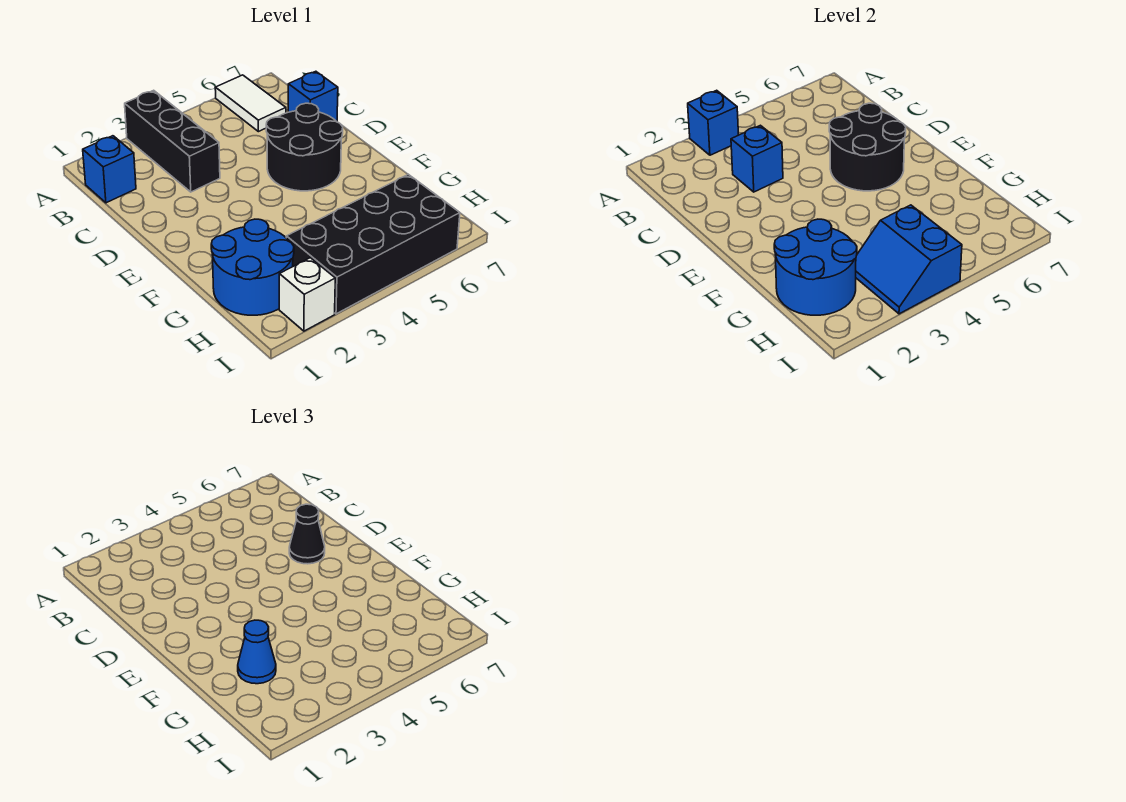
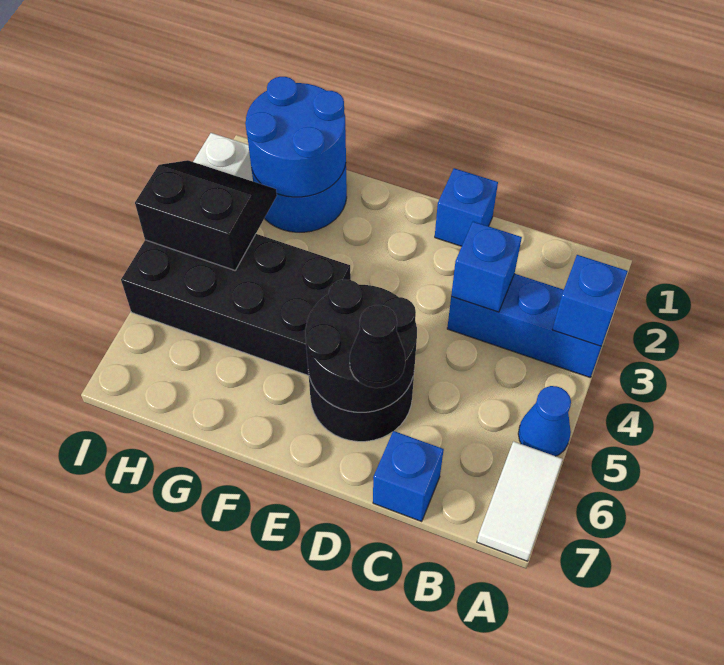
black 1x3 brick [125,90,220,192] -> blue 1x3 brick [447,274,601,378]
white 1x2 tile [215,75,286,132] -> white 1x2 tile turned to [477,441,563,561]
blue 1x1 brick [83,136,136,203] -> blue 1x1 brick moved to [435,168,498,246]
blue 1x1 cone [238,620,276,684] -> blue 1x1 cone moved to [518,386,571,456]
black 2x4 brick [286,174,460,314] -> black 2x4 brick turned to [121,234,351,376]
blue 2x2 slope [856,205,962,314] -> black 2x2 slope [135,160,277,270]

